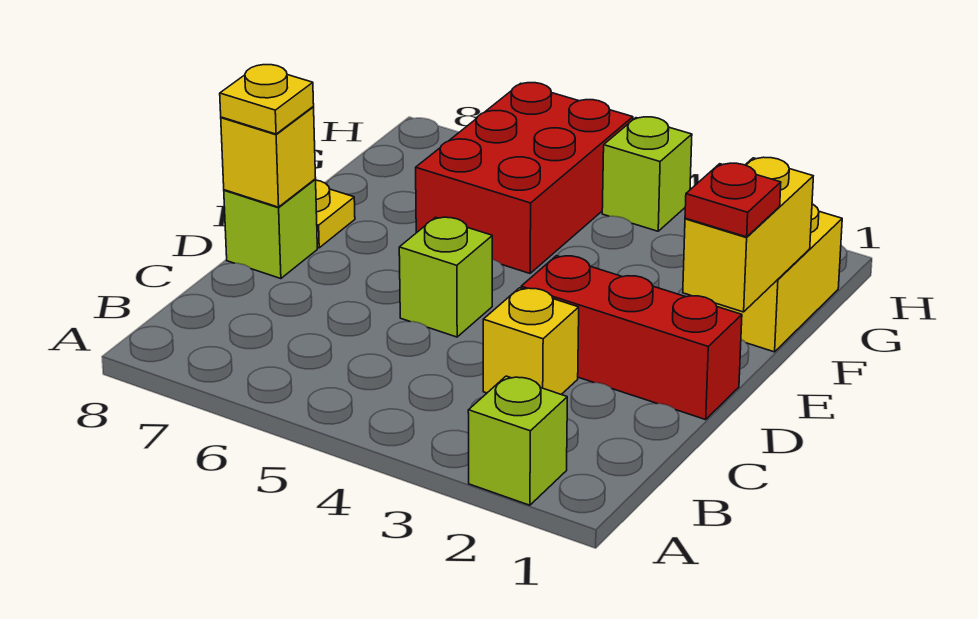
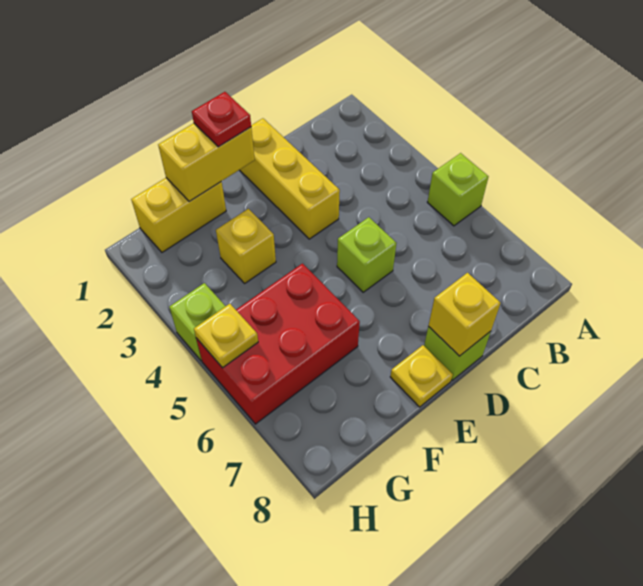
lime 1x1 brick [468,376,567,505] -> lime 1x1 brick moved to [427,153,488,226]
yellow 1x1 brick [483,288,579,394] -> yellow 1x1 brick moved to [216,209,276,283]
red 1x3 brick [521,256,742,420] -> yellow 1x3 brick [240,118,340,239]
yellow 1x1 plate [220,65,314,134] -> yellow 1x1 plate moved to [194,304,258,368]

